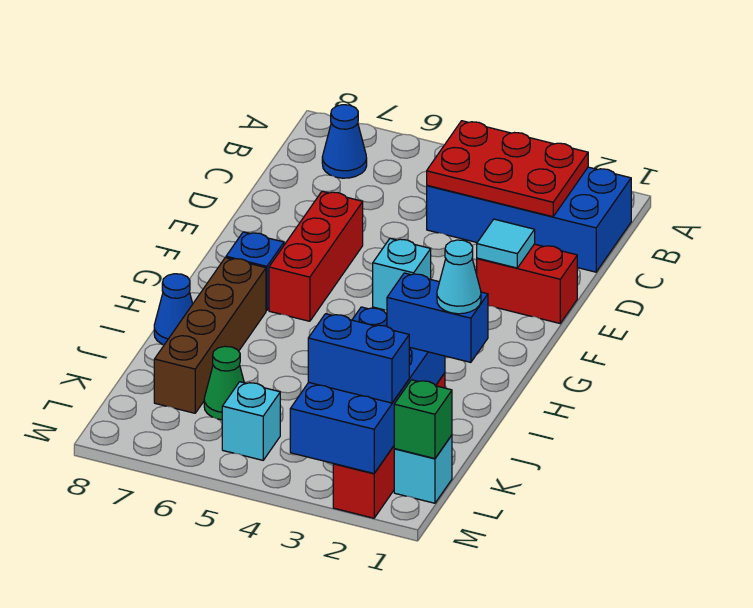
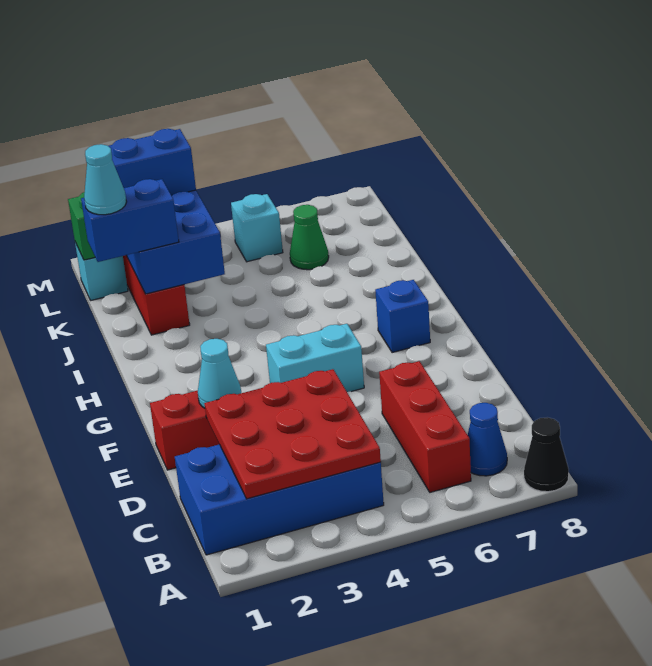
none -> black 1x1 cone [524,417,569,492]
red 2x3 plate [427,121,588,217] -> red 3x3 plate [204,369,381,499]
cyan 1x1 tile [477,219,535,268] -> cyan 1x1 cone [198,339,241,408]
red 1x3 brick [269,191,363,321] -> red 1x3 brick moved to [379,361,471,492]
cyan 1x1 brick [373,238,431,310] -> cyan 1x2 brick [266,324,364,392]
brown 1x4 brick [154,258,266,413] -> none
blue 1x1 cone [154,274,193,345] -> none

